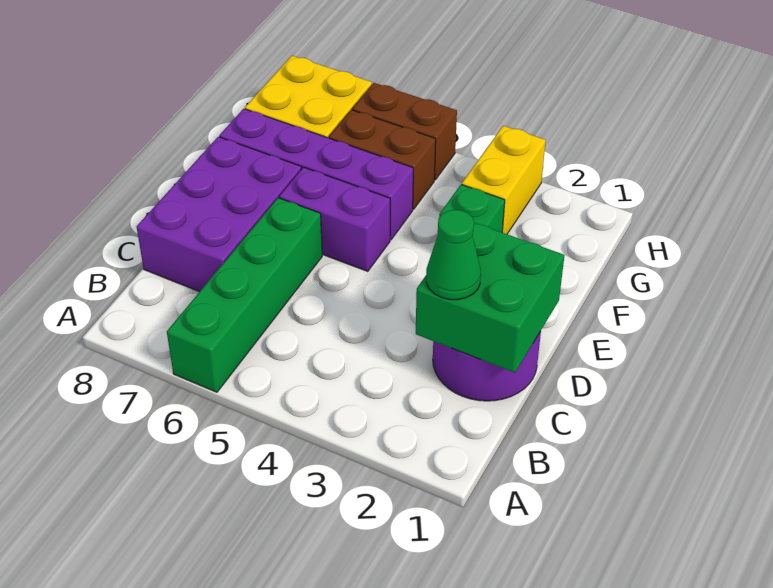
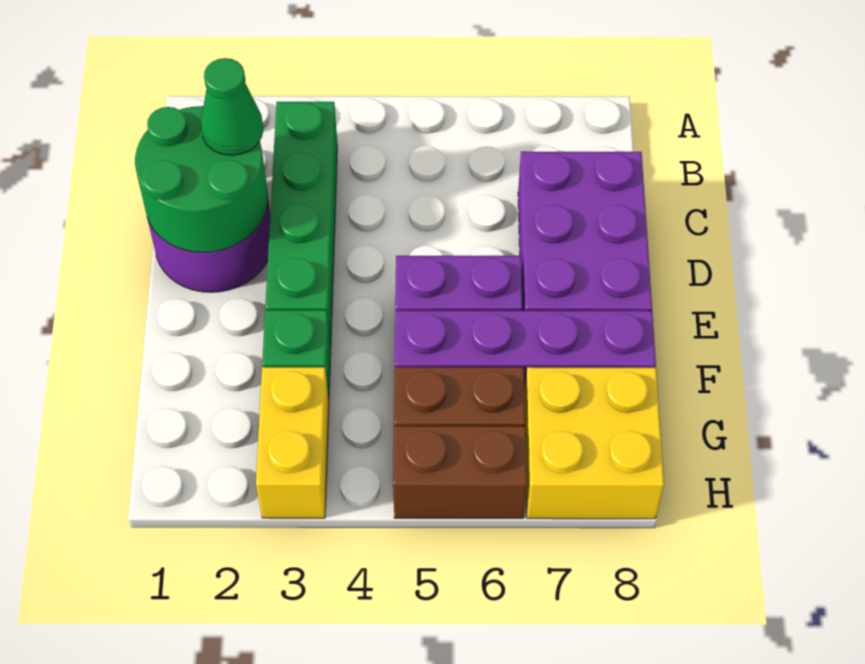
green 1x4 brick [167,198,322,392] -> green 1x4 brick moved to [265,102,337,346]
green 2x2 brick [416,223,564,373] -> green 2x2 round brick [135,106,268,252]

